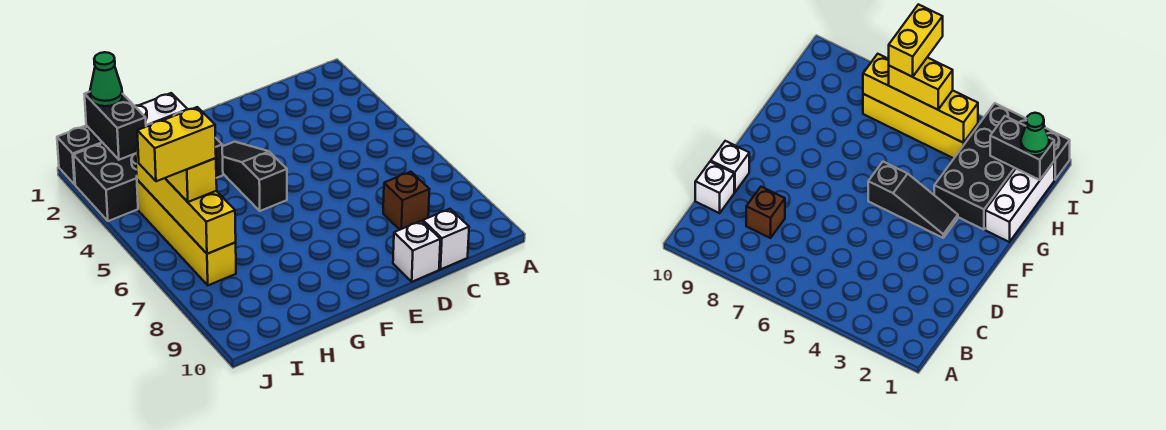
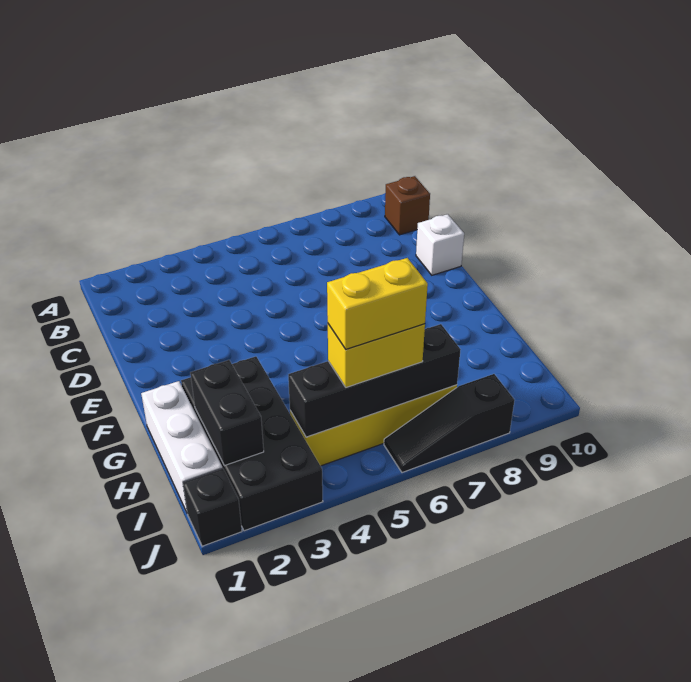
brown 1x1 brick [383,172,429,230] -> brown 1x1 brick moved to [385,176,430,235]
white 1x1 brick [423,209,469,270] -> none
black 1x3 slope [222,142,287,211] -> black 1x3 slope moved to [384,374,515,473]
black 1x2 brick [84,92,146,160] -> black 1x2 brick turned to [190,360,264,466]
green 1x1 cone [90,52,122,106] -> none
yellow 1x4 brick [135,146,236,254] -> black 1x4 brick [288,324,461,437]
yellow 1x2 brick [137,107,216,181] -> yellow 1x2 brick turned to [327,258,428,349]

